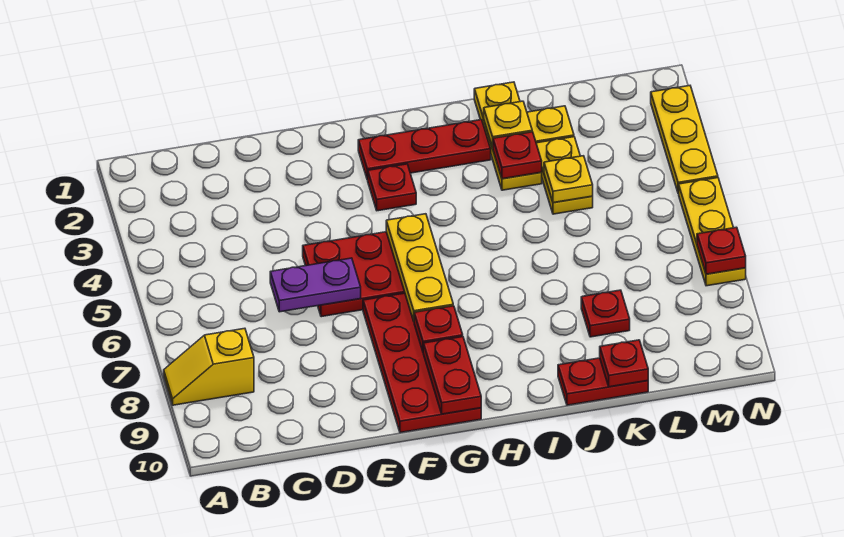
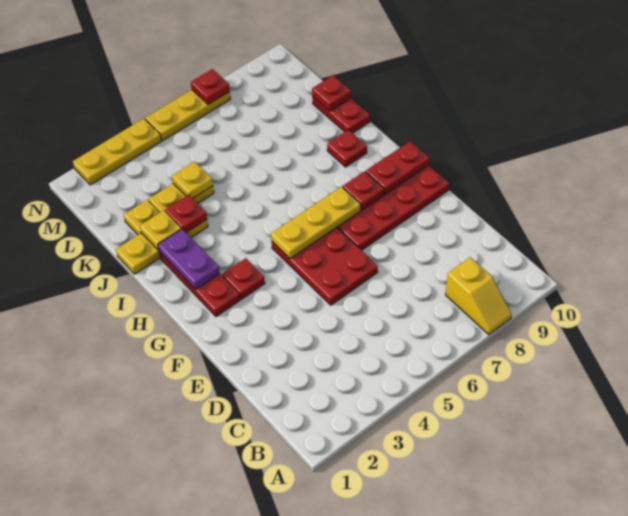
purple 1x2 plate [270,258,361,312] -> purple 1x2 plate moved to [158,229,220,289]
red 1x1 plate [581,290,630,337] -> red 1x1 plate moved to [327,130,367,167]

